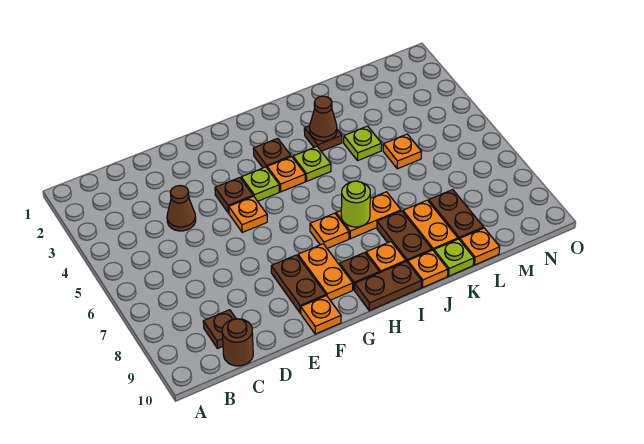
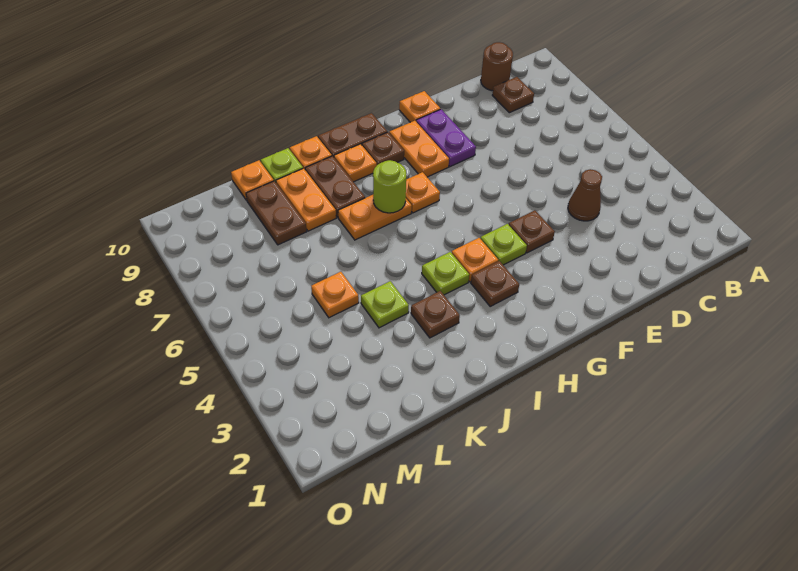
orange 1x1 plate [229,196,267,232] -> none
brown 1x2 plate [271,255,326,313] -> purple 1x2 plate [416,109,476,167]
brown 1x1 cone [309,96,337,141] -> none

